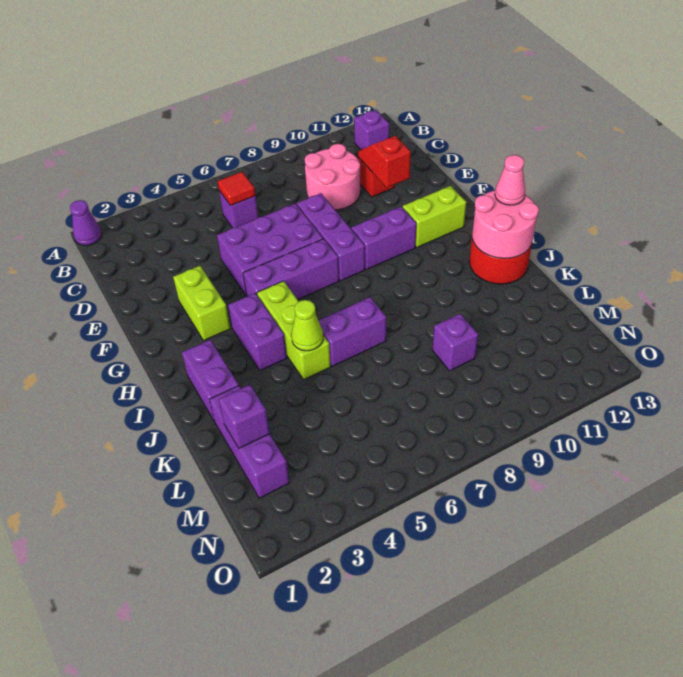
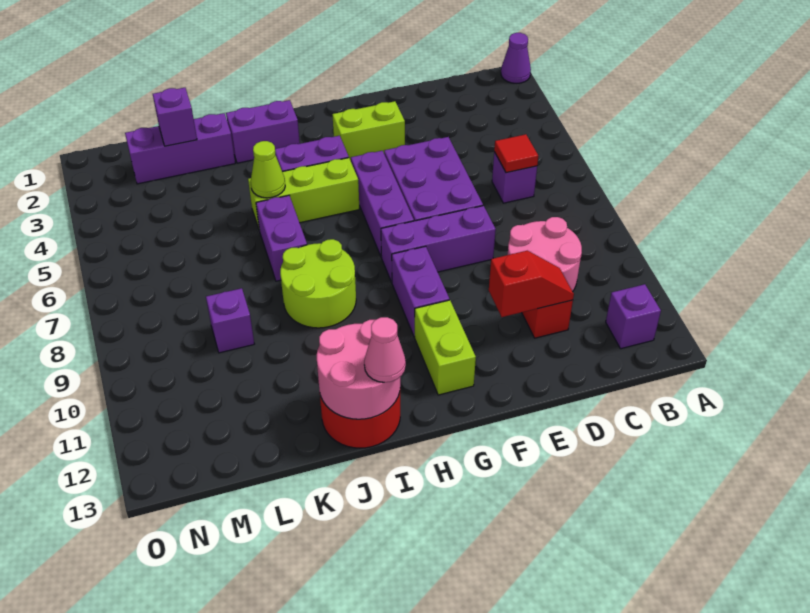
none -> lime 2x2 round brick [280,239,356,328]

